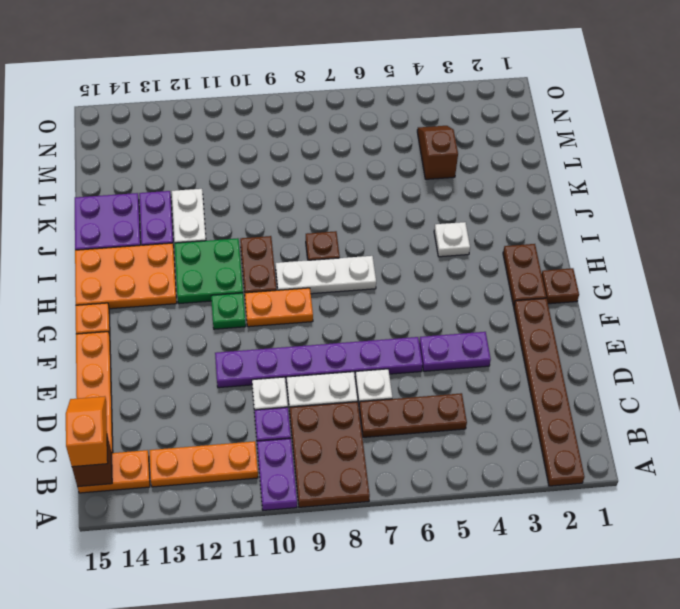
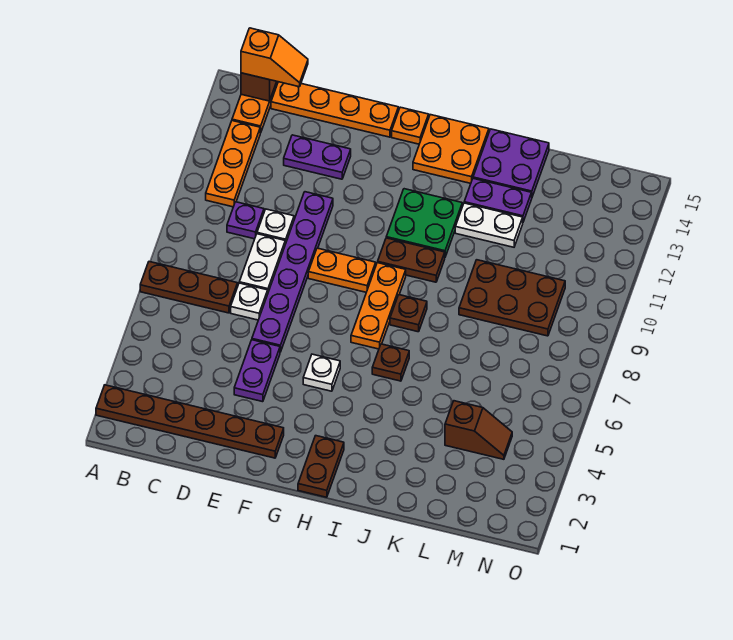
brown 2x3 plate [290,402,370,507] -> brown 2x3 plate moved to [459,260,565,336]
purple 1x2 plate [257,438,297,510] -> purple 1x2 plate moved to [284,135,351,179]
brown 1x3 plate [359,393,467,437] -> brown 1x3 plate turned to [140,262,238,313]
brown 1x1 plate [542,268,579,304] -> brown 1x1 plate moved to [372,344,409,381]
brown 1x2 plate [503,244,546,306] -> brown 1x2 plate turned to [298,436,344,497]
orange 1x2 plate [245,288,313,327] -> orange 1x2 plate turned to [308,248,376,292]
green 1x1 plate [211,293,246,329] -> none
white 1x3 plate [276,256,376,294] -> orange 1x3 plate [351,263,406,349]
orange 2x3 plate [75,243,177,309] -> orange 2x2 plate [413,115,489,183]
white 1x1 plate [434,222,470,257] -> white 1x1 plate moved to [303,354,340,391]

